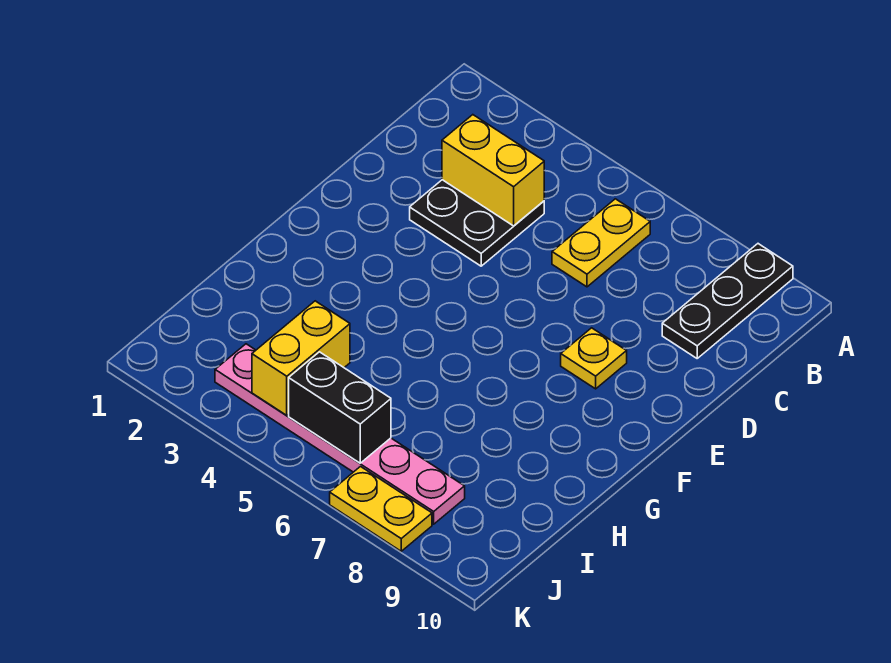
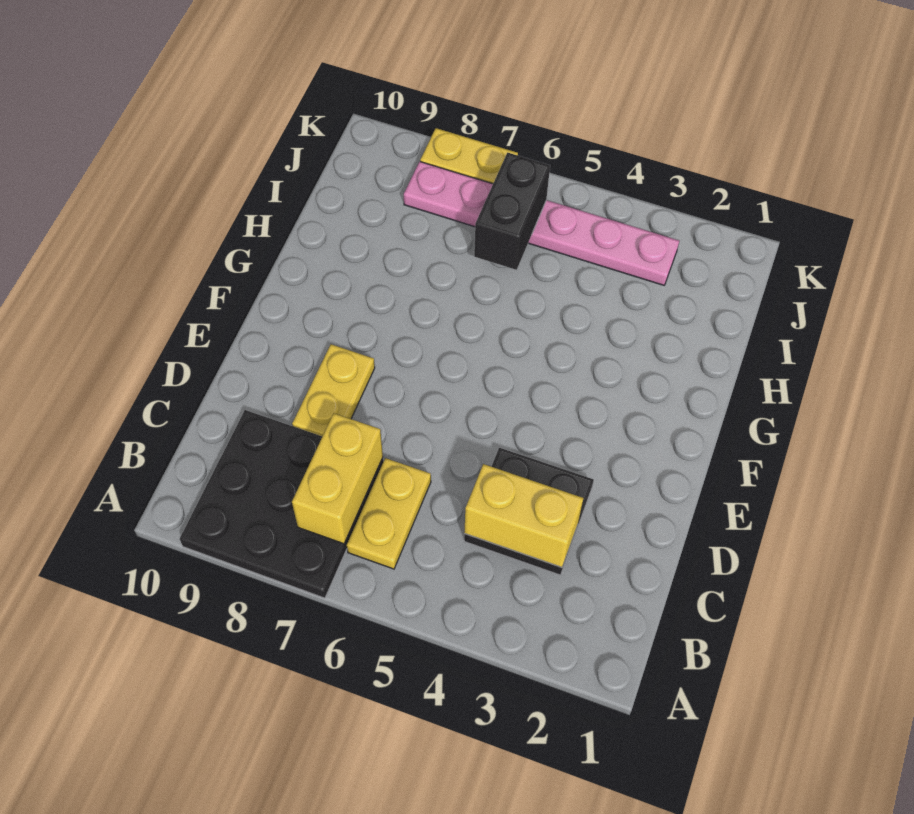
black 1x3 plate [662,244,793,358] -> black 3x3 plate [180,410,383,598]
yellow 1x1 plate [561,328,627,389] -> yellow 1x2 plate [292,344,375,436]
yellow 1x2 brick [252,301,350,415] -> yellow 1x2 brick moved to [292,413,383,544]
black 1x2 brick [289,352,391,463] -> black 1x2 brick turned to [474,153,550,270]

